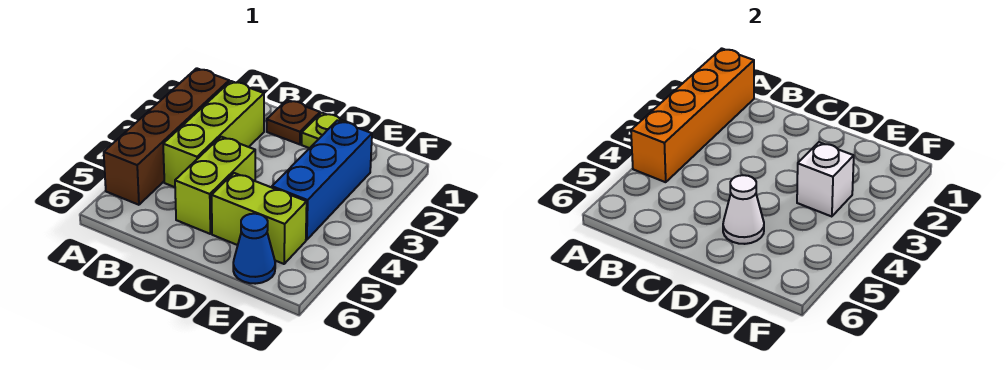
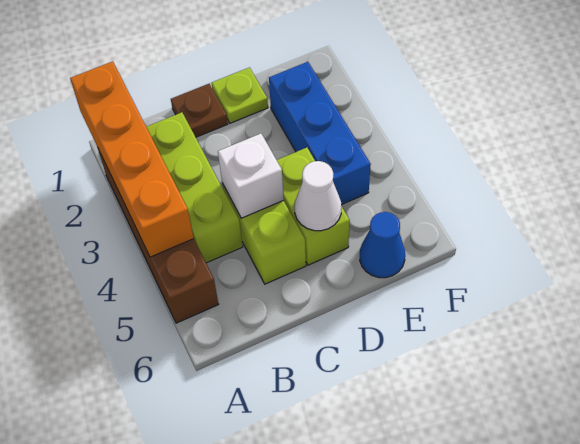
lime 1x2 brick [212,173,307,264] -> lime 1x2 brick turned to [277,148,350,265]
white 1x1 brick [797,142,854,217] -> white 1x1 brick moved to [218,134,284,218]

